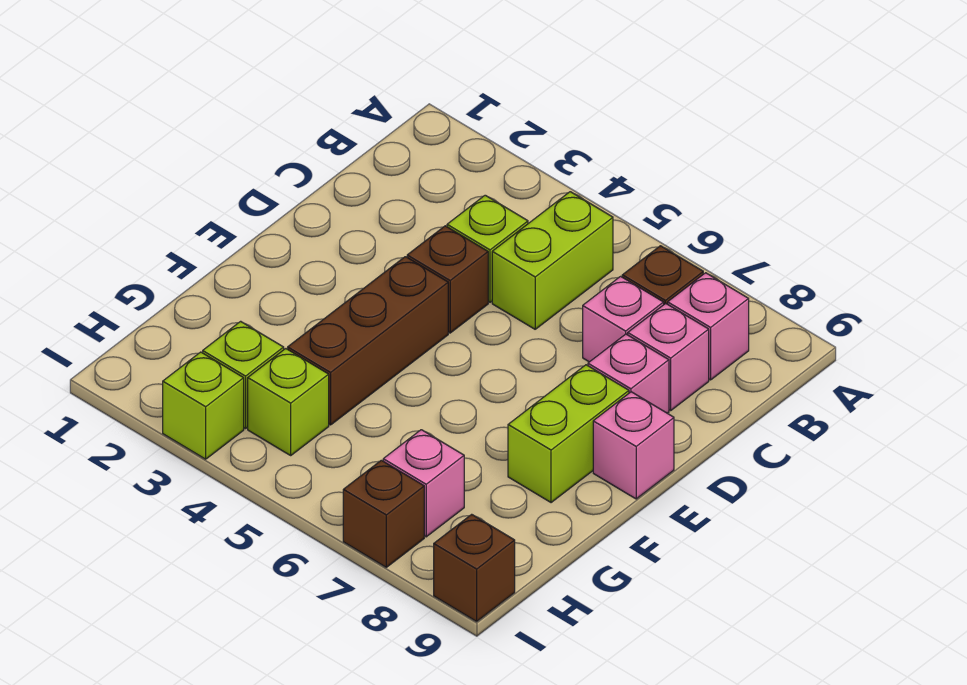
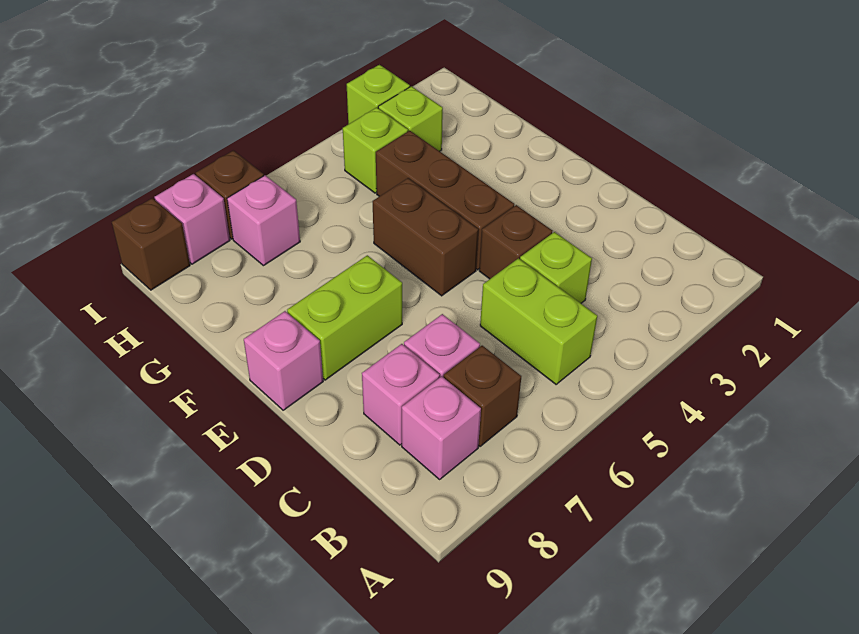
pink 1x1 brick [588,334,669,413] -> pink 1x1 brick moved to [155,174,230,264]
none -> brown 1x2 brick [373,178,478,296]
lime 1x2 brick [508,365,629,503] -> lime 1x2 brick turned to [287,255,402,380]

